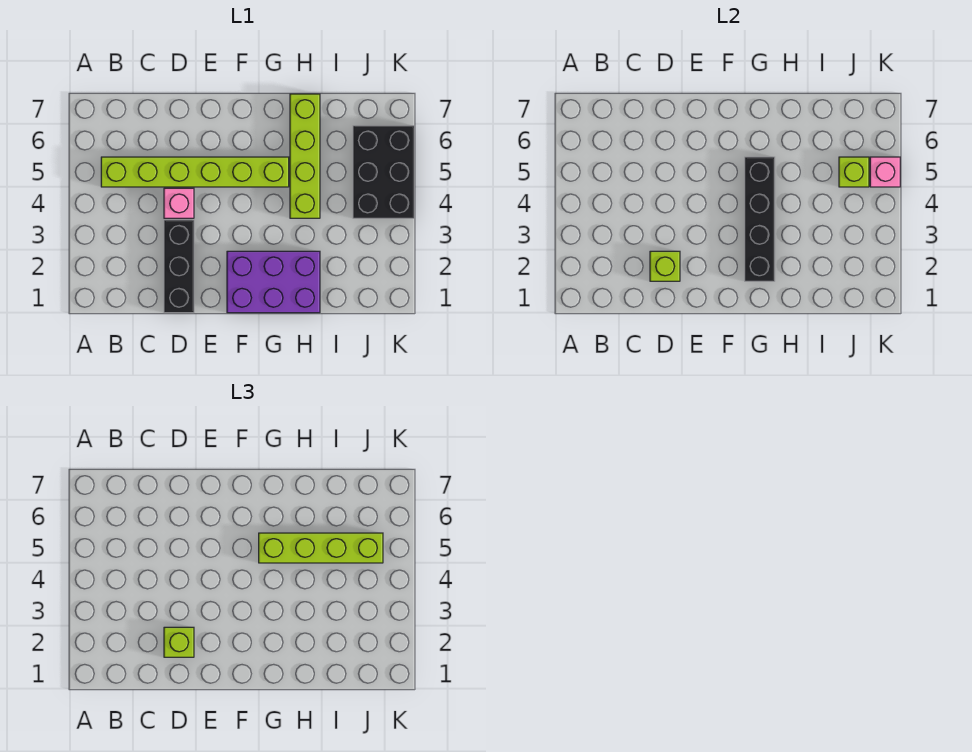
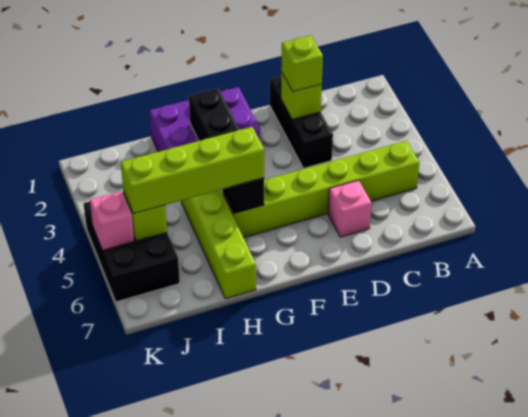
pink 1x1 brick [164,188,194,218] -> pink 1x1 brick moved to [328,180,371,237]

